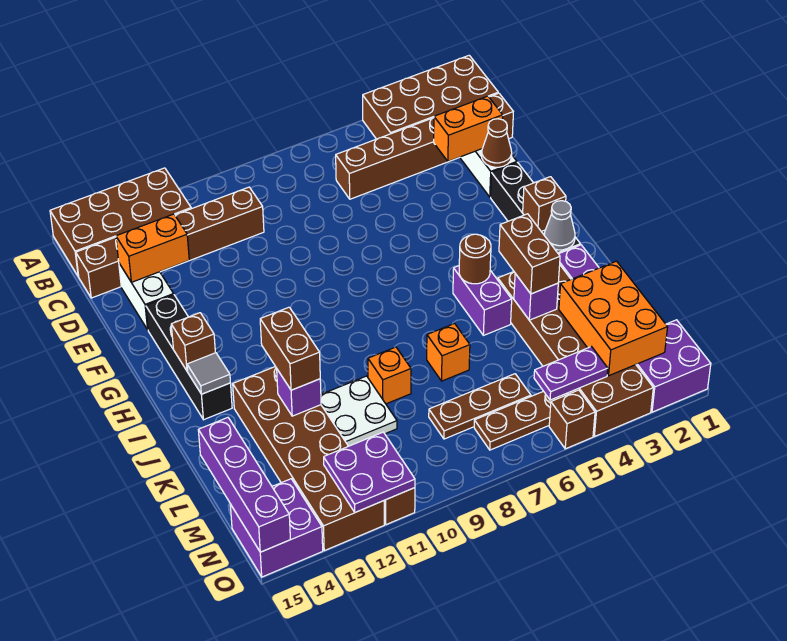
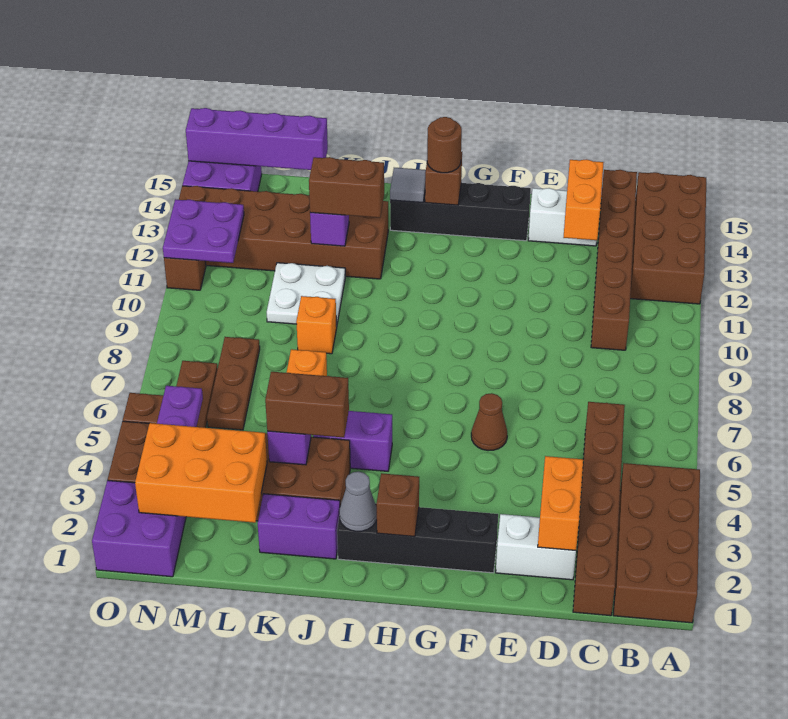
brown 1x1 cone [482,119,512,167] -> brown 1x1 cone moved to [471,393,507,451]
brown 1x1 round brick [459,234,491,284] -> brown 1x1 round brick moved to [427,117,462,173]

